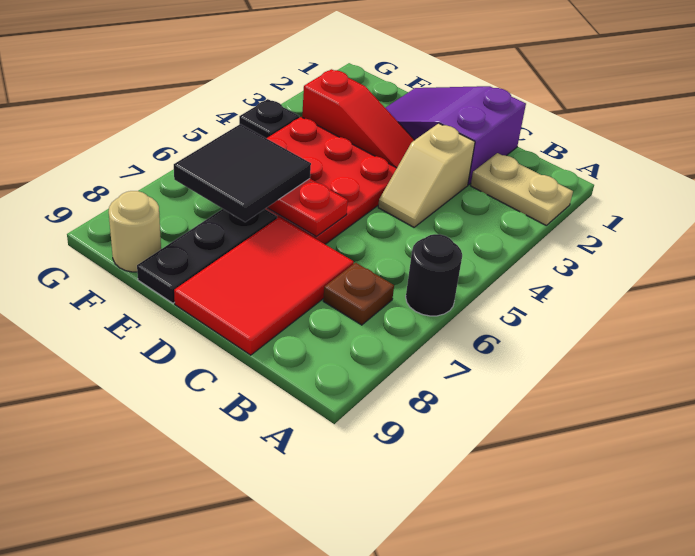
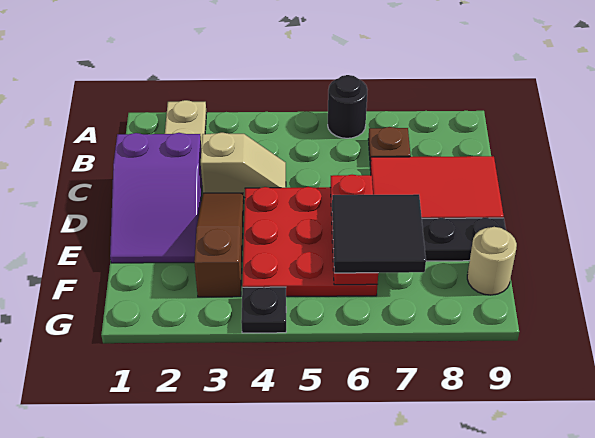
red 1x3 slope [302,69,414,168] -> brown 1x3 slope [194,193,244,297]

